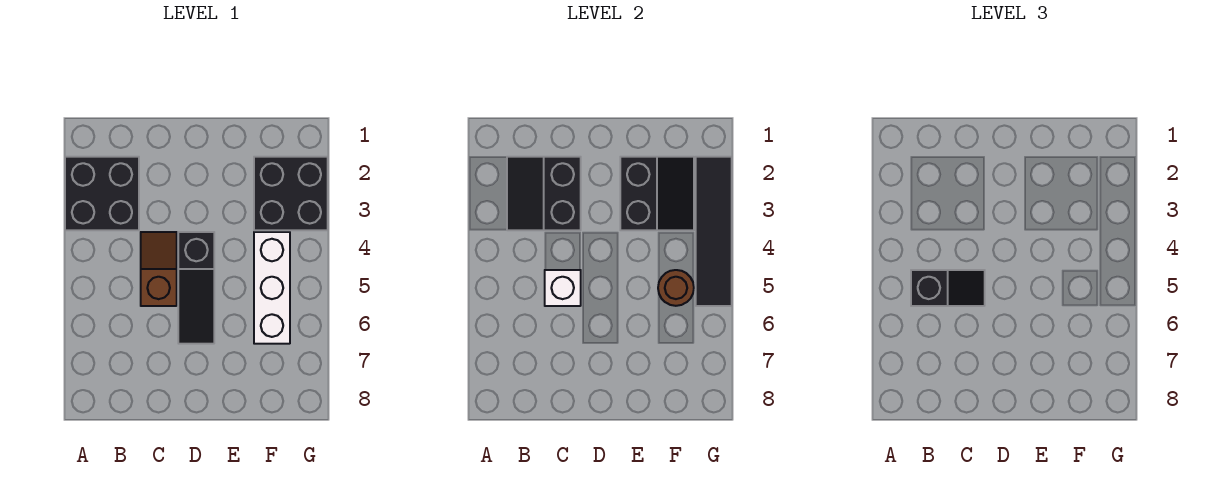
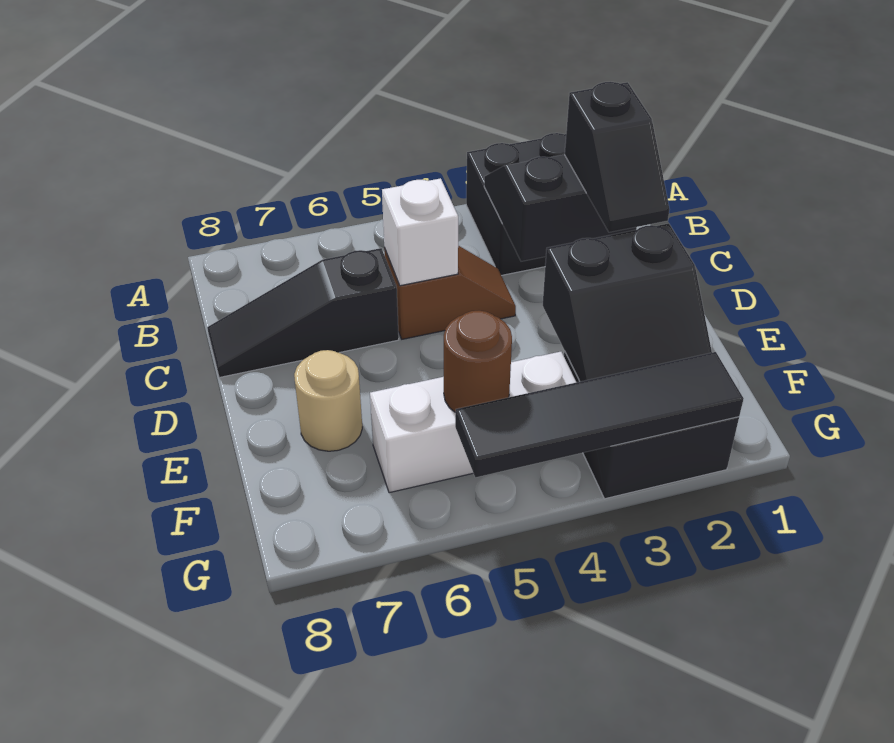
black 1x2 slope [911,270,985,306] -> black 1x2 slope moved to [565,82,669,232]
black 1x3 slope [178,232,214,344] -> black 1x3 slope moved to [207,248,399,378]
none -> tan 1x1 round brick [294,350,362,451]

